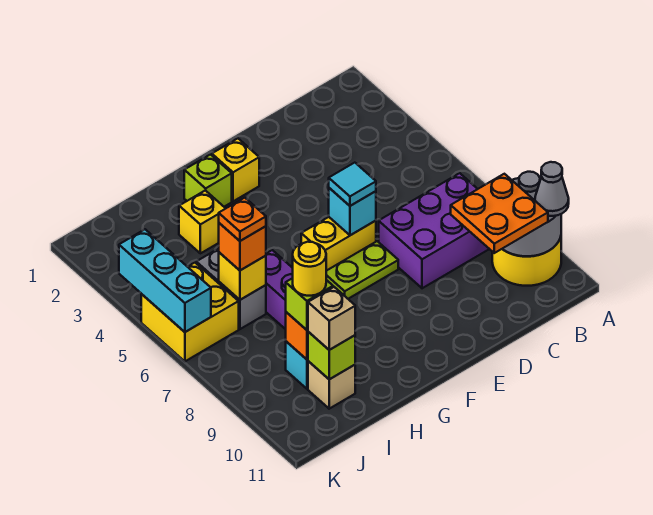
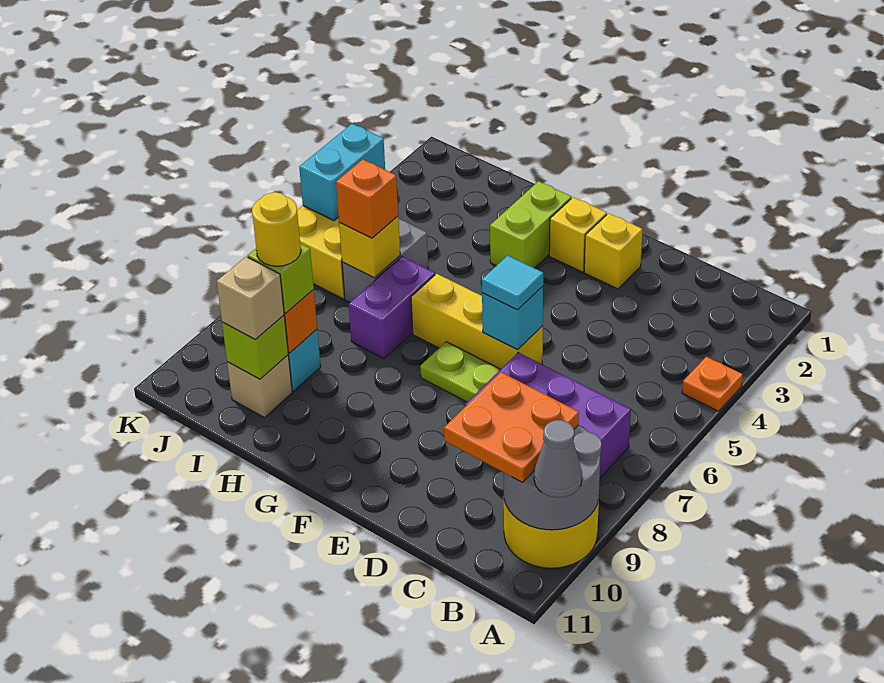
yellow 1x2 brick [301,217,376,271] -> yellow 1x3 brick [411,274,543,369]
lime 1x1 brick [184,155,232,207] -> lime 1x2 brick [490,181,571,268]
yellow 1x1 brick [179,190,226,253] -> yellow 1x1 brick moved to [584,213,643,289]
orange 1x1 plate [219,198,266,241] -> orange 1x1 plate moved to [682,357,743,411]
cyan 1x3 brick [119,229,211,332] -> cyan 1x2 brick [299,124,385,221]

